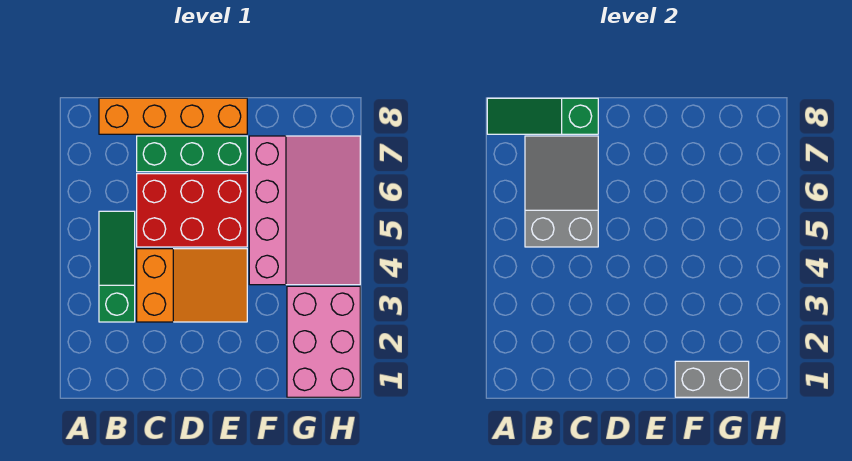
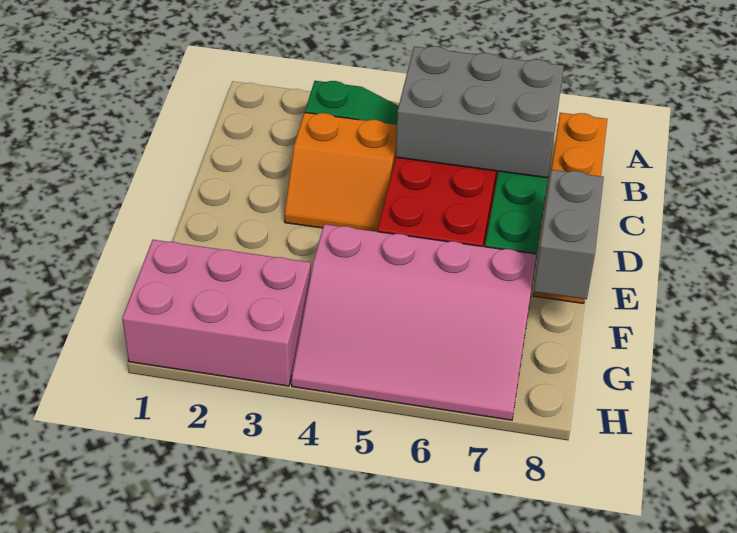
green 1x3 slope [487,98,598,134] -> none
grey 2x3 slope [525,136,598,247] -> grey 2x3 brick [396,46,564,178]
orange 2x3 slope [137,249,247,322] -> orange 2x2 slope [285,112,397,232]
grey 1x2 brick [675,361,749,397] -> grey 1x2 brick moved to [534,170,604,299]

